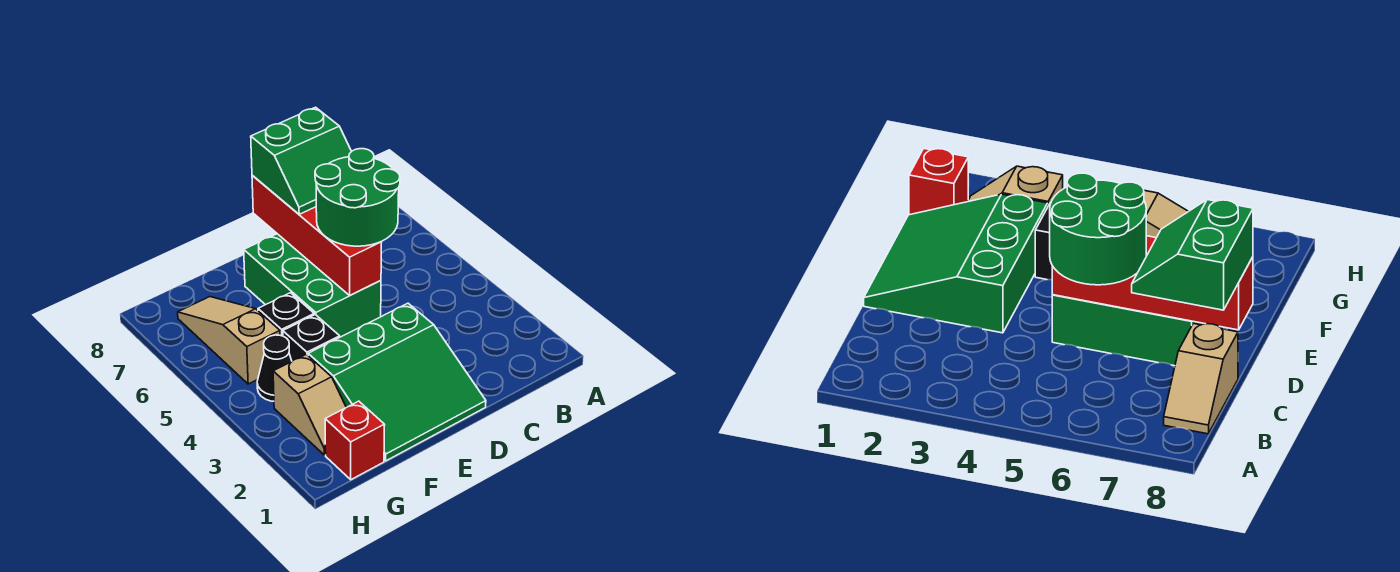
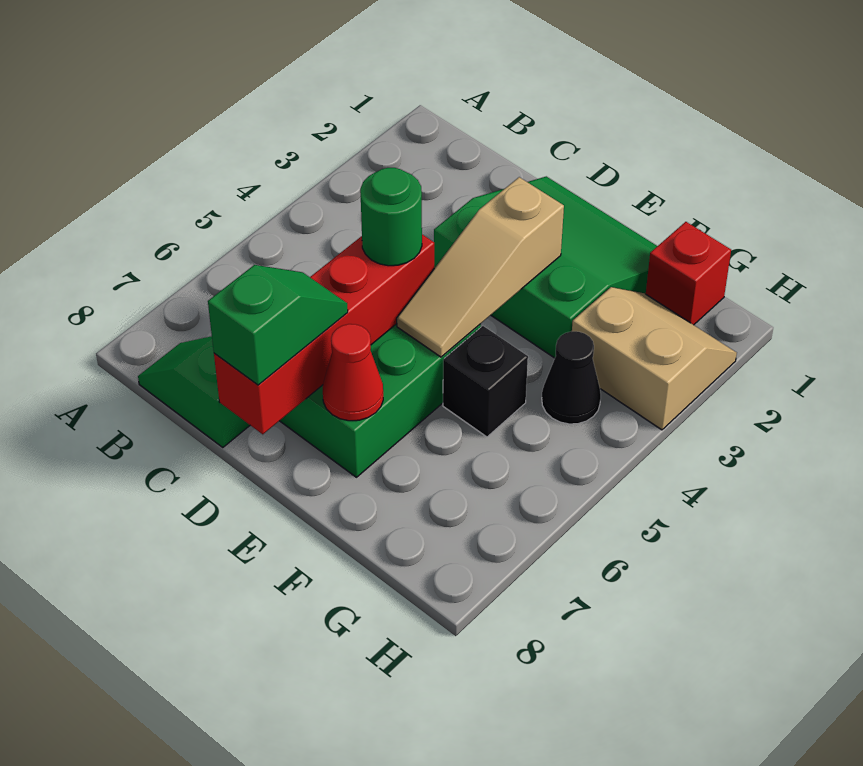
tan 1x2 slope [1164,323,1238,434] -> green 1x2 slope [138,336,250,447]
green 2x2 round brick [315,149,400,246] -> green 1x1 round brick [360,168,422,266]
green 2x2 slope [251,107,352,214] -> green 1x2 slope [208,265,348,385]
none -> red 1x1 cone [323,324,383,421]
black 1x1 brick [283,315,340,361] -> none
tan 1x2 slope [273,354,346,455] -> tan 2x2 slope [572,287,737,430]
tan 1x3 slope [178,297,280,384] -> tan 1x3 slope moved to [397,177,564,357]

